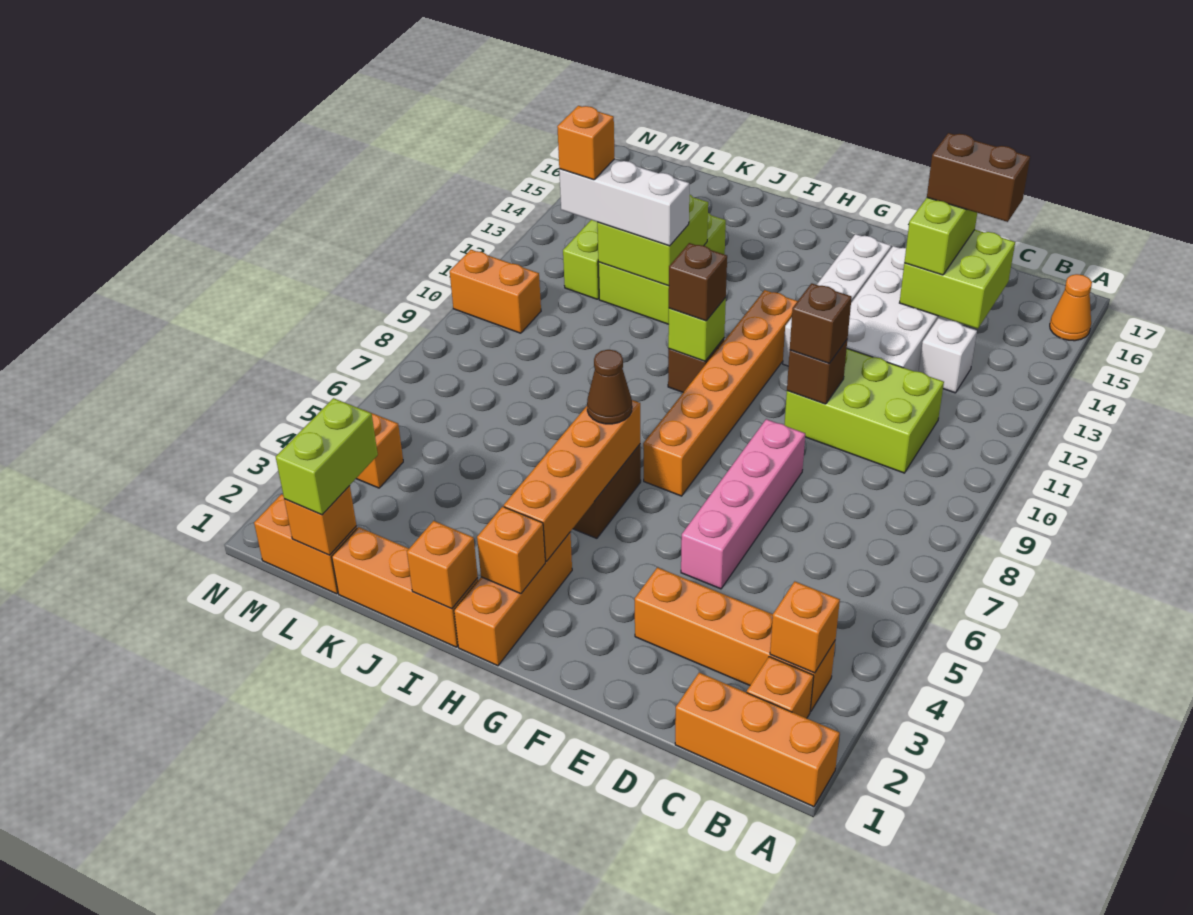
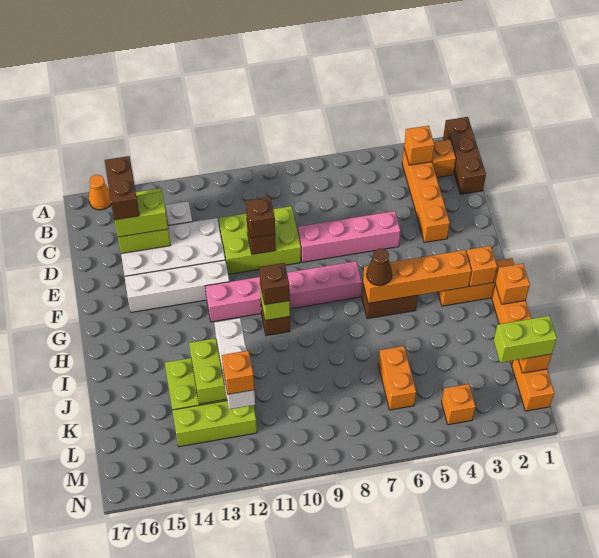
orange 1x3 brick [675,673,840,807] -> brown 1x3 brick [443,117,486,194]
lime 2x3 brick [784,349,944,473] -> lime 2x3 brick turned to [219,206,301,274]
orange 1x6 brick [643,290,797,496] -> pink 1x6 brick [205,261,361,322]
orange 1x2 brick [450,250,541,333] -> orange 1x2 brick moved to [378,346,416,410]

